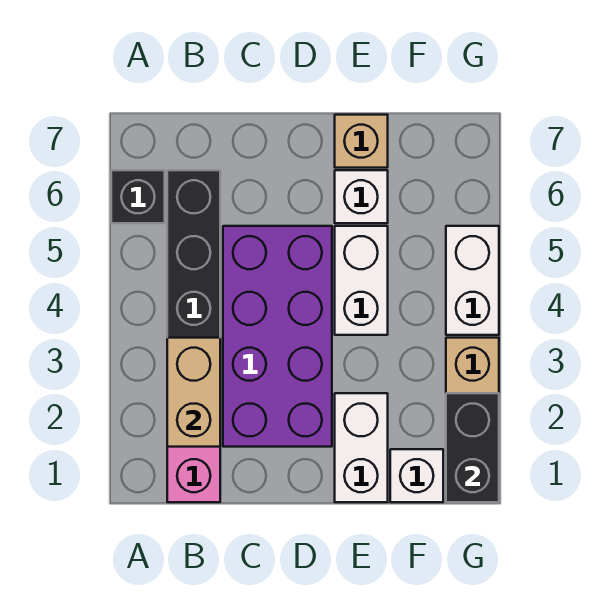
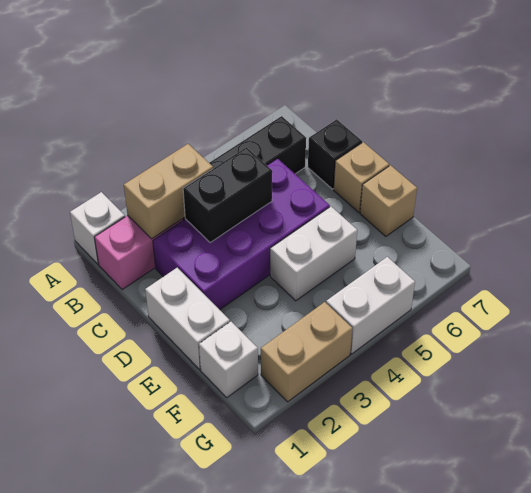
black 1x1 brick [111,170,165,223] -> black 1x1 brick moved to [308,119,362,189]
none -> tan 1x1 brick [334,142,389,212]
white 1x2 brick [335,393,388,502] -> white 1x2 brick turned to [145,268,230,369]
white 1x1 brick [335,170,388,223] -> white 1x1 brick moved to [70,192,125,264]
black 1x2 brick [446,393,499,502] -> black 1x2 brick moved to [183,147,272,243]

